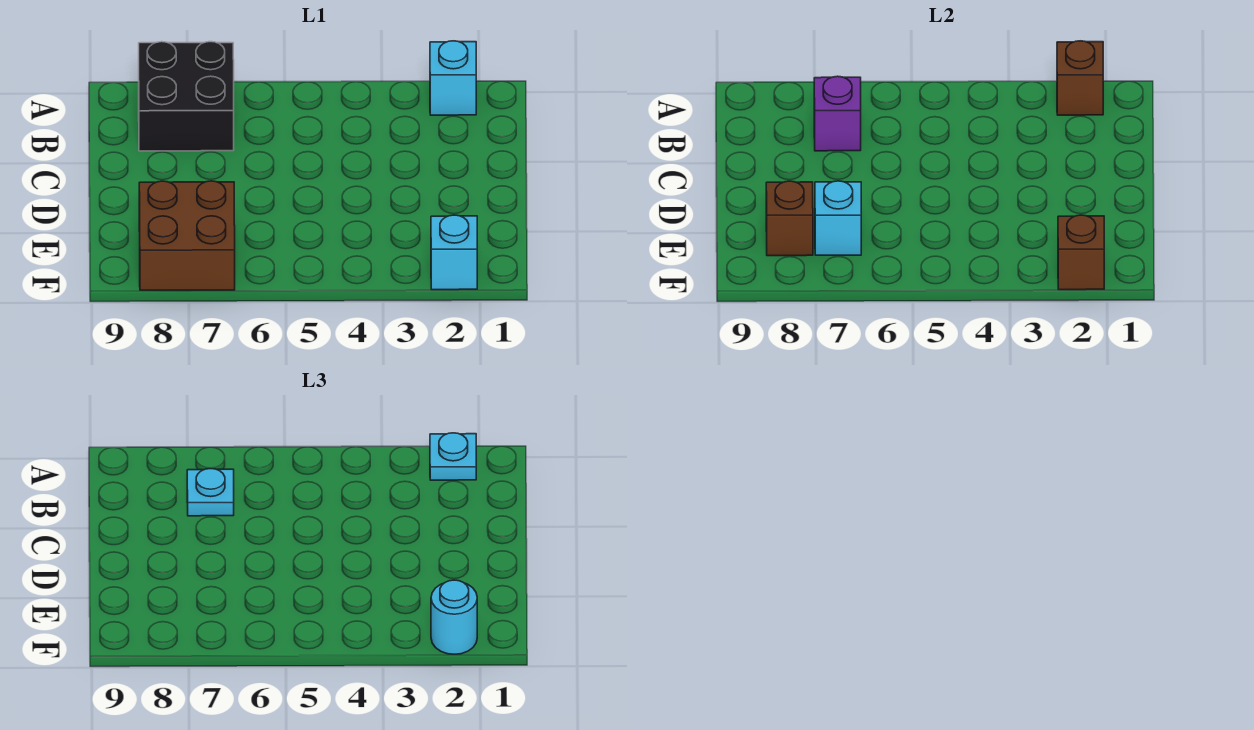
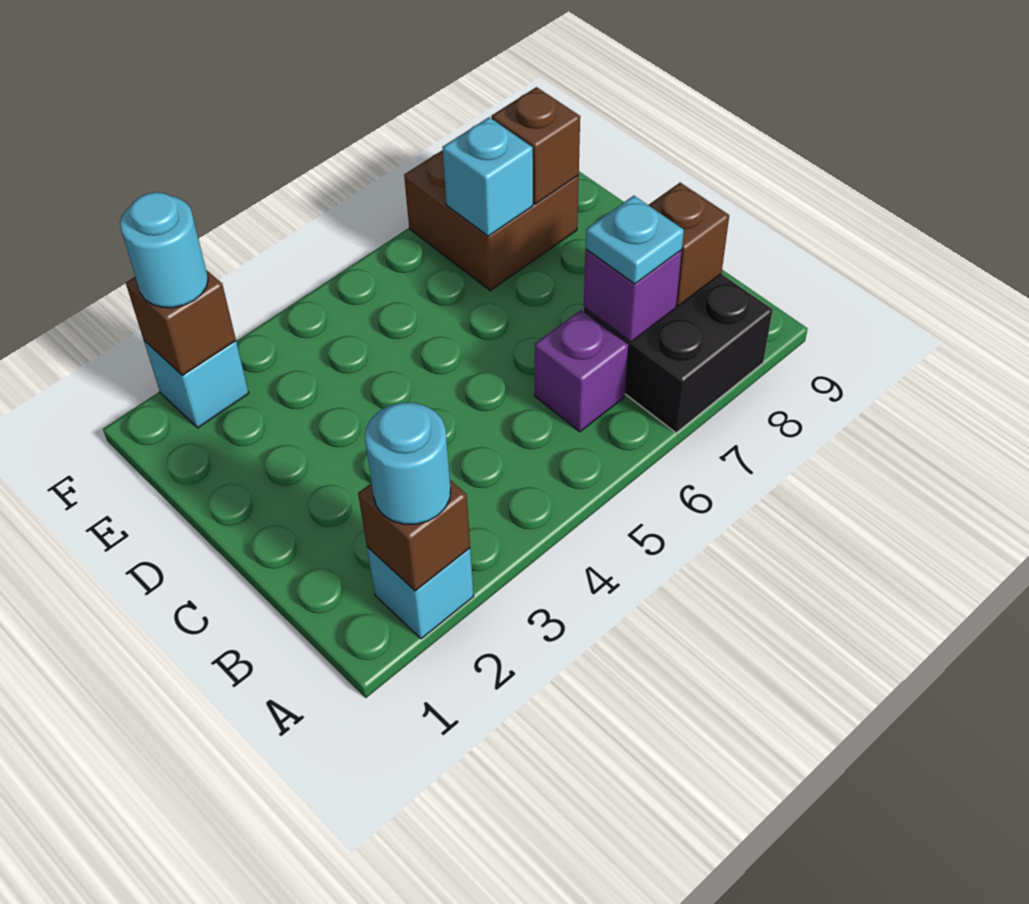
cyan 1x1 plate [430,433,476,480] -> cyan 1x1 round brick [365,403,451,524]
none -> purple 1x1 brick [535,310,628,432]
none -> brown 1x1 brick [649,183,729,306]

